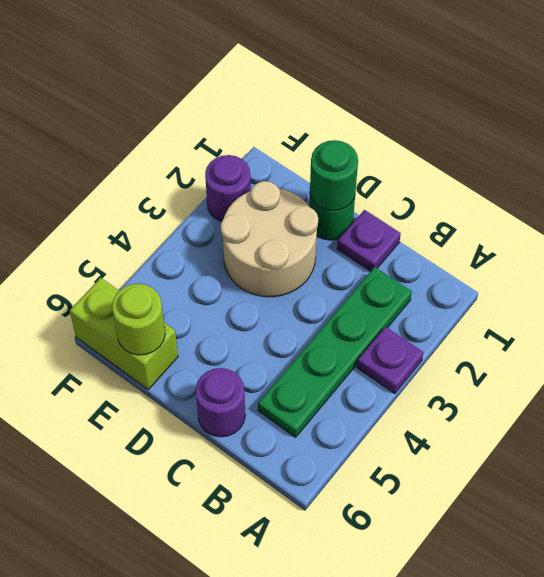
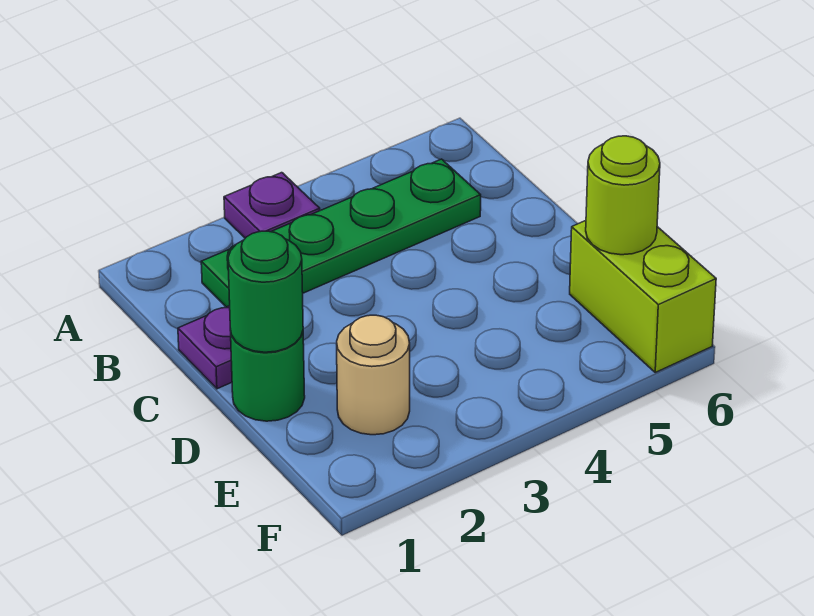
purple 1x1 round brick [196,368,245,437] -> none
tan 2x2 round brick [221,181,318,297] -> tan 1x1 round brick [337,315,410,435]
purple 1x1 round brick [205,155,251,222] -> none

